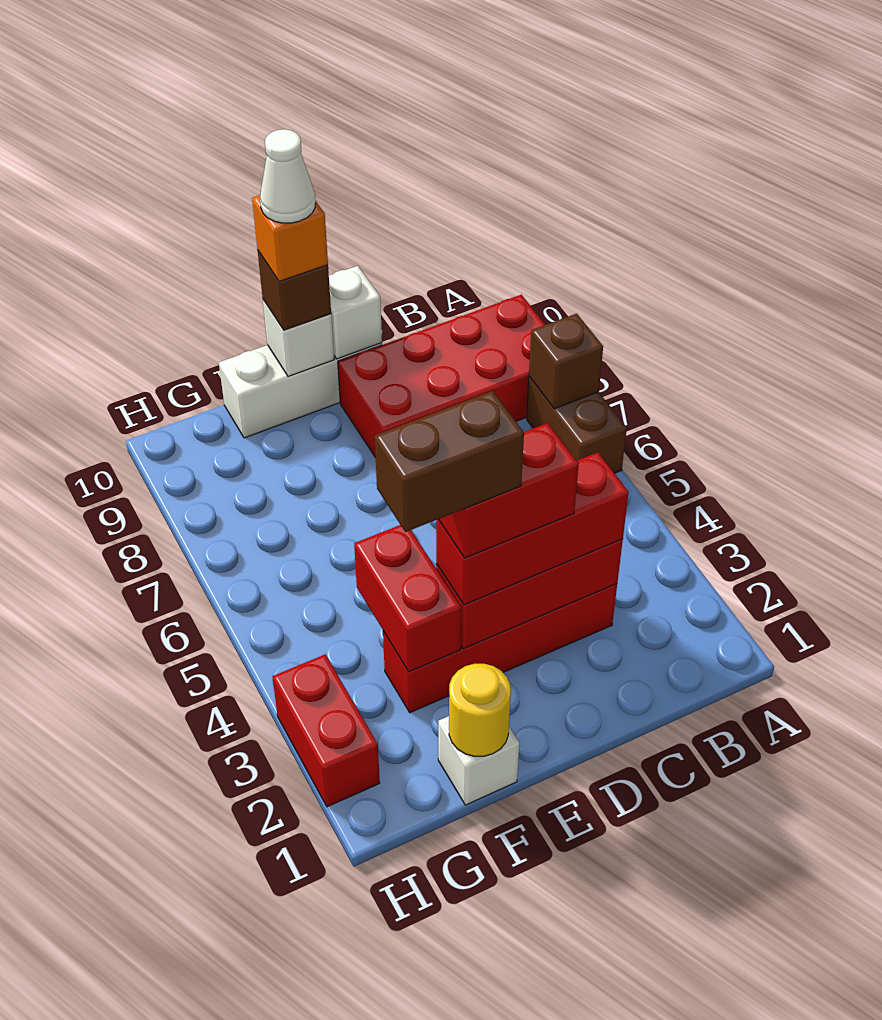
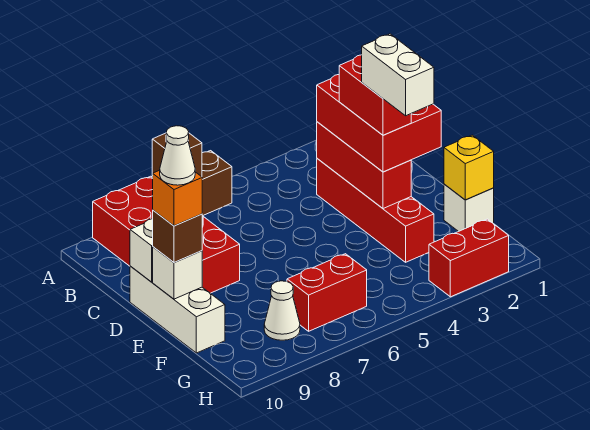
red 1x3 brick [436,452,629,605] -> red 2x3 brick [317,75,441,172]
brown 1x2 brick [375,391,524,532] -> white 1x2 brick [362,34,434,116]
yellow 1x1 round brick [449,664,511,756] -> yellow 1x1 brick [444,135,494,200]
red 1x2 brick [354,525,461,672] -> red 1x2 brick moved to [287,254,367,331]
none -> white 1x1 cone [264,281,300,340]

